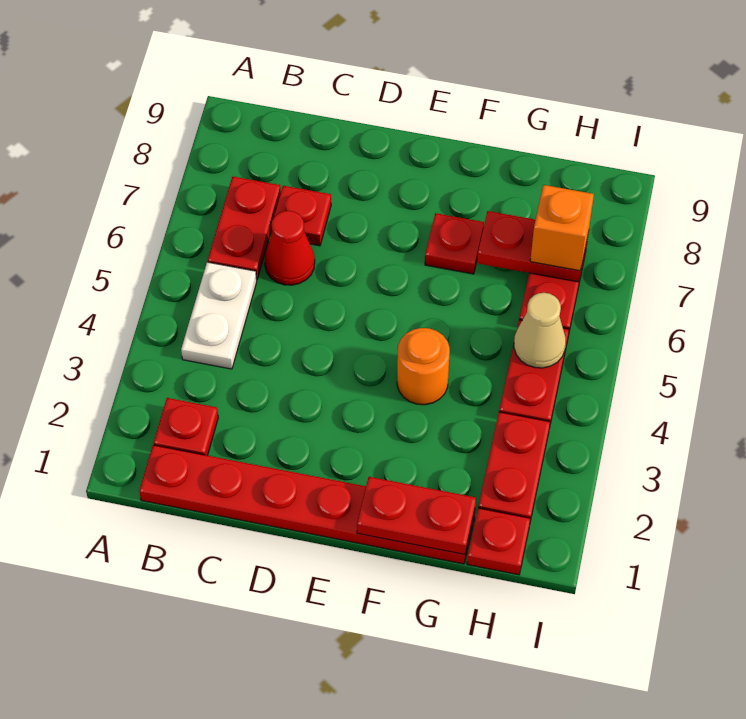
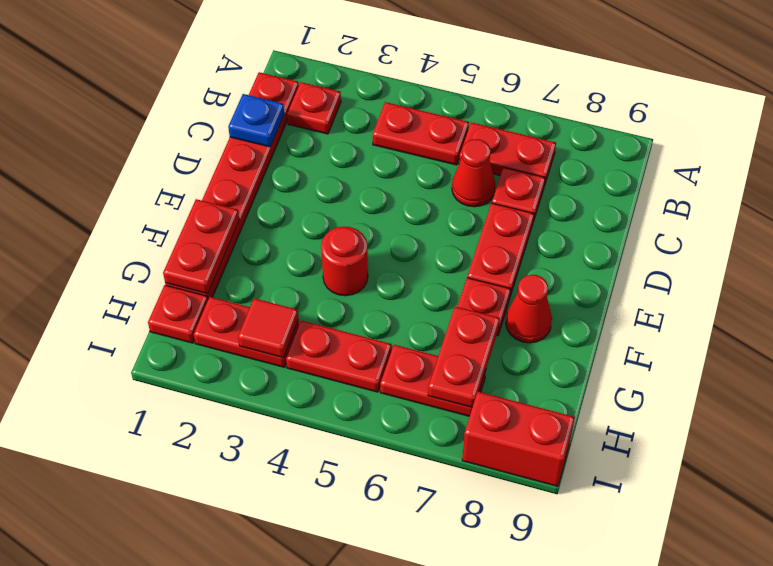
white 1x2 plate [181,262,257,369] -> red 1x2 plate [373,102,469,165]
none -> blue 1x1 plate [228,94,284,147]
none -> red 1x2 plate [467,203,534,296]
orange 1x1 round brick [397,328,450,405] -> red 1x1 round brick [321,226,368,296]
none -> red 1x1 cone [506,275,552,343]
none -> red 1x1 tile [238,298,299,358]
tan 1x1 cone [514,293,566,368] -> none
orange 1x1 brick [530,185,594,271] -> none
none -> red 1x2 brick [462,392,575,486]

